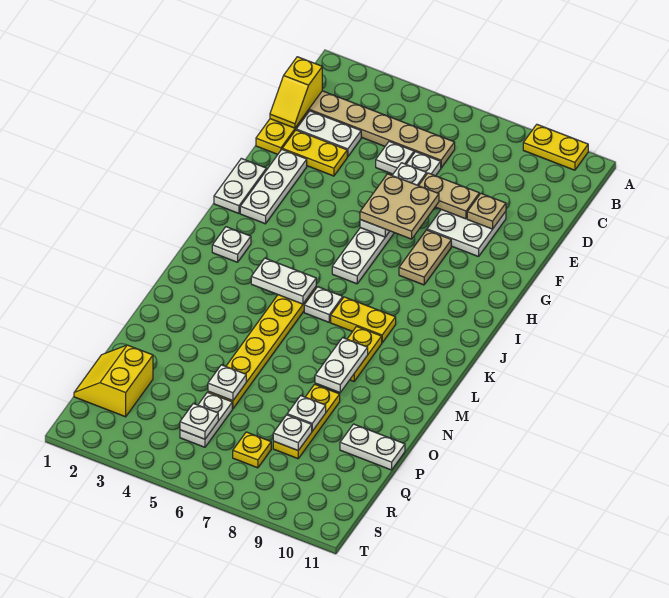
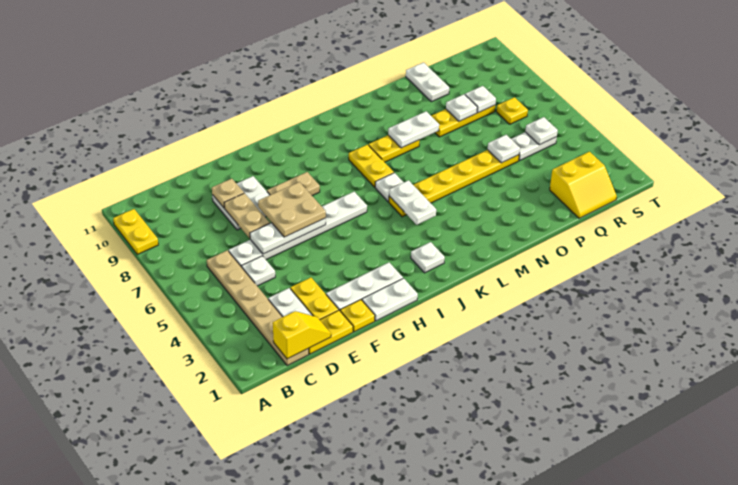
none -> yellow 1x1 plate [340,300,375,332]

